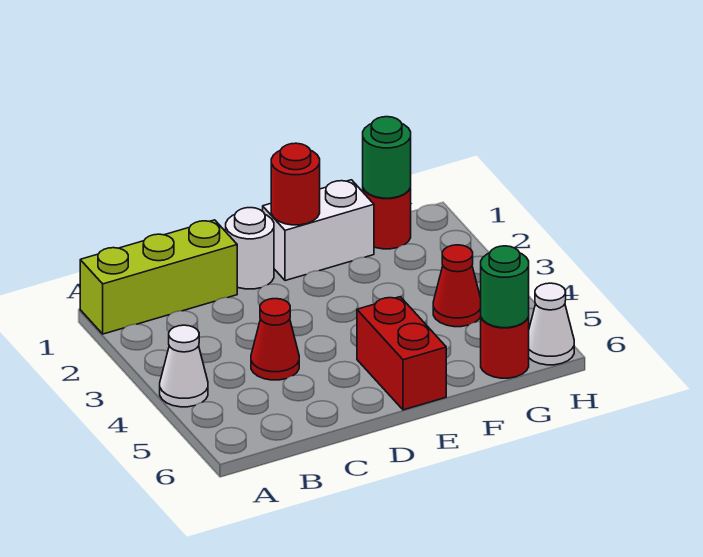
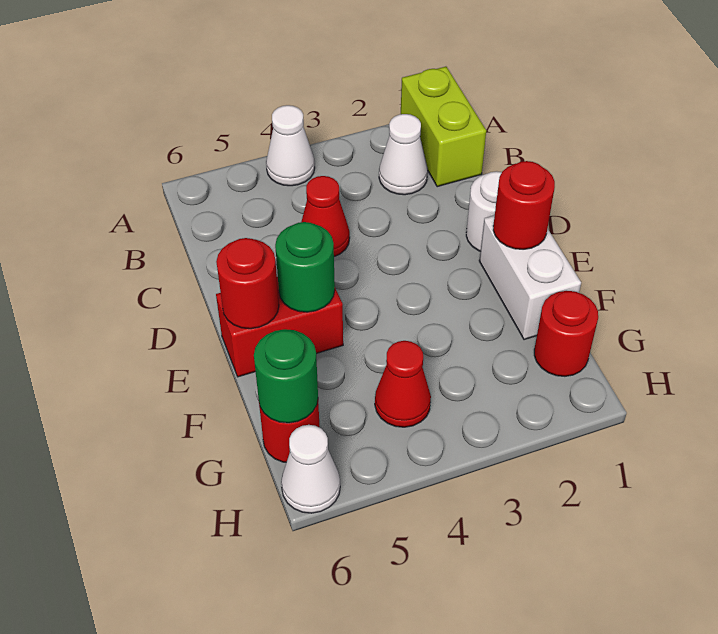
lime 1x3 brick [80,220,237,334] -> lime 1x2 brick [401,67,486,187]
none -> white 1x1 cone [379,114,428,195]
none -> red 1x1 round brick [216,238,279,329]
green 1x1 round brick [363,117,411,198] -> green 1x1 round brick moved to [275,222,335,312]

